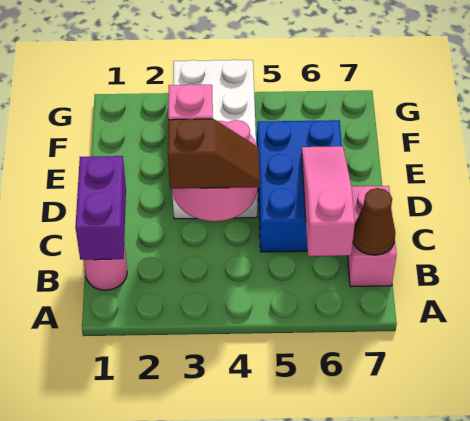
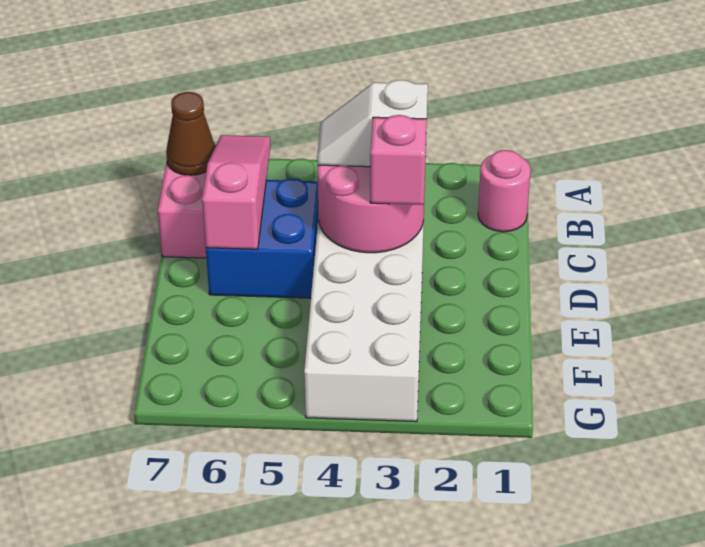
purple 1x2 brick [75,156,126,260] -> none
pink 1x3 slope [302,146,355,256] -> pink 1x3 slope turned to [202,135,271,249]
brown 1x2 slope [168,119,260,189] -> white 1x2 slope [317,80,428,167]
blue 2x3 brick [257,120,342,252] -> blue 2x2 brick [206,178,319,298]

